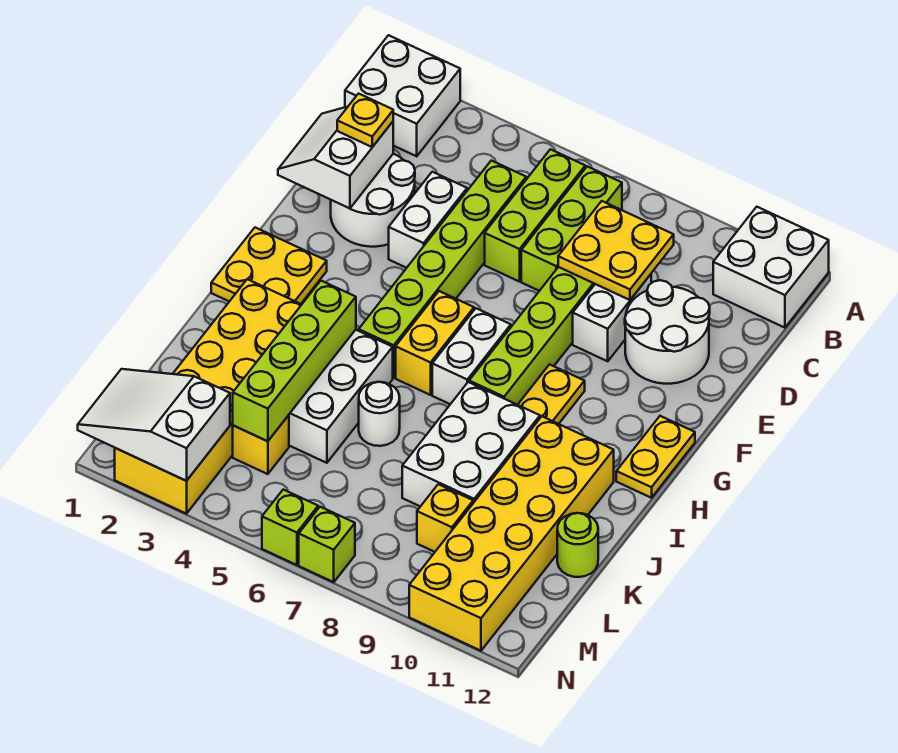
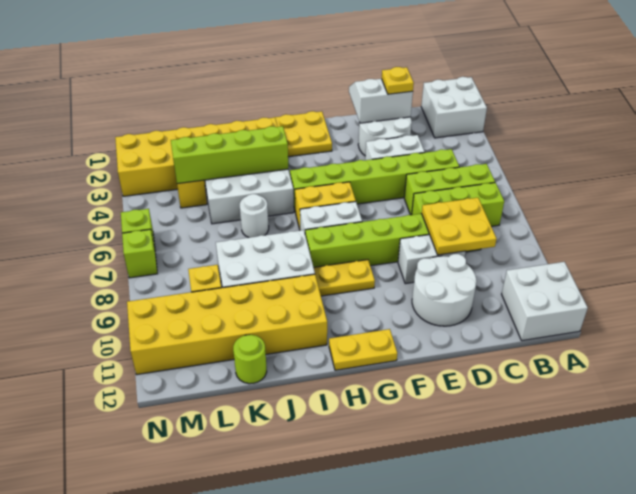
white 2x3 slope [78,369,230,481] -> none

